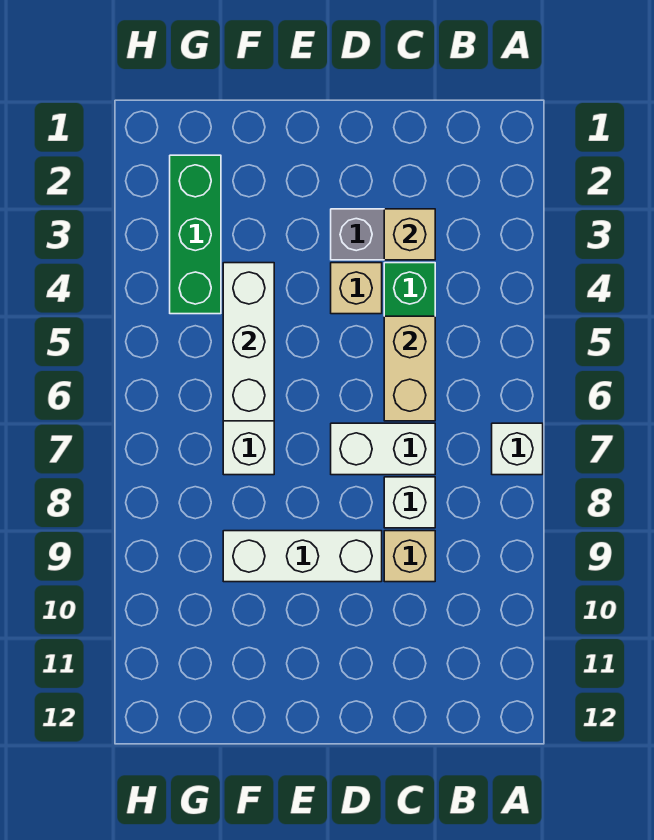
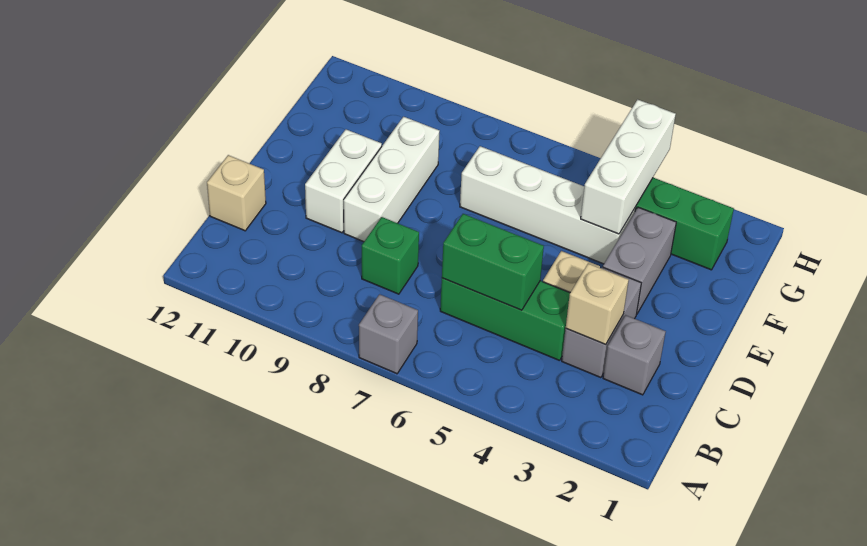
white 1x1 brick [492,423,543,475] -> grey 1x1 brick [359,294,418,374]
none -> grey 1x1 brick [603,315,666,395]
tan 1x2 brick [384,316,435,421] -> green 1x2 brick [442,214,544,310]
white 1x2 brick [331,423,435,475] -> white 1x2 brick moved to [305,129,382,233]
white 1x1 brick [384,477,435,528] -> green 1x1 brick [362,217,419,294]
tan 1x1 brick [384,531,435,582] -> tan 1x1 brick moved to [207,155,266,231]
none -> grey 1x2 brick [603,207,676,313]
white 1x3 brick [223,263,274,421] -> white 1x3 brick turned to [581,100,676,234]

